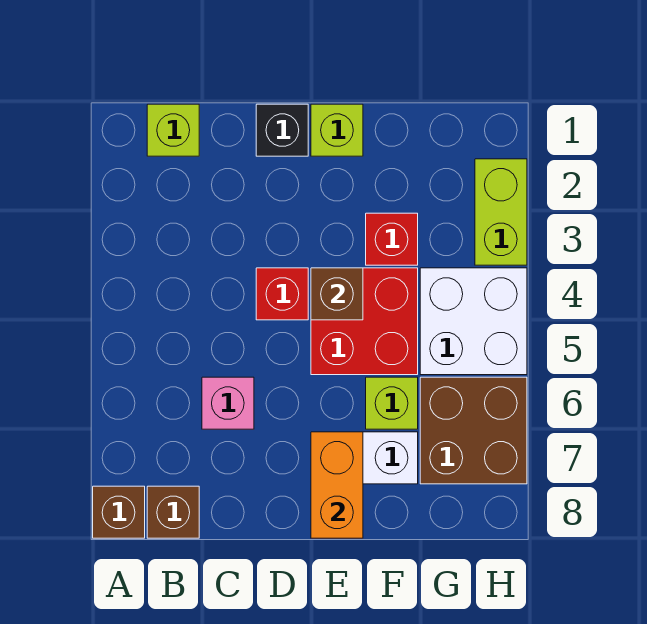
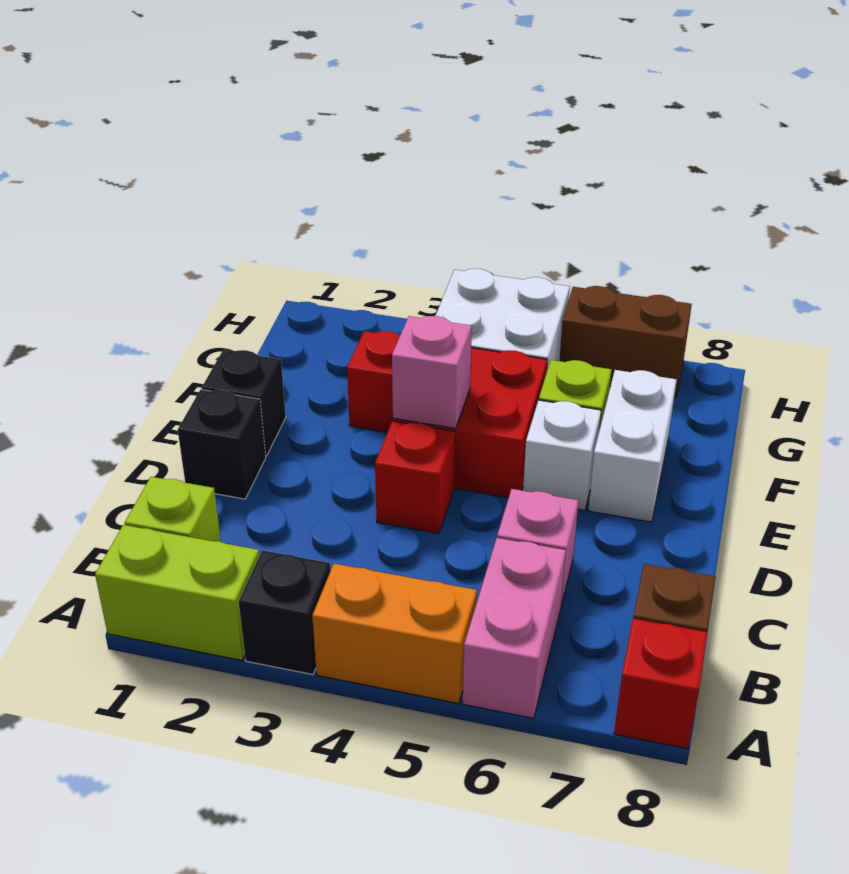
none -> black 1x1 brick [239,550,331,675]
none -> pink 1x2 brick [463,538,566,718]
brown 1x1 brick [93,486,145,538] -> red 1x1 brick [614,619,707,749]
lime 1x1 brick [311,104,363,156] -> black 1x1 brick [202,350,286,456]
brown 1x1 brick [311,268,363,320] -> pink 1x1 brick [392,316,472,429]
none -> white 1x1 brick [523,400,601,511]
orange 1x2 brick [311,432,363,538] -> orange 1x2 brick moved to [312,564,477,704]
brown 2x2 brick [420,377,527,484] -> brown 1x2 brick [560,286,692,396]
lime 1x2 brick [475,159,527,265] -> lime 1x2 brick moved to [95,525,259,660]

